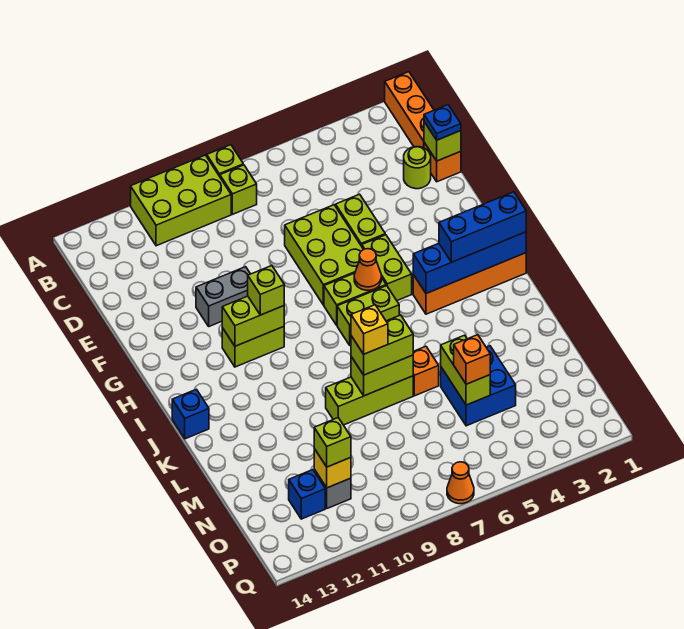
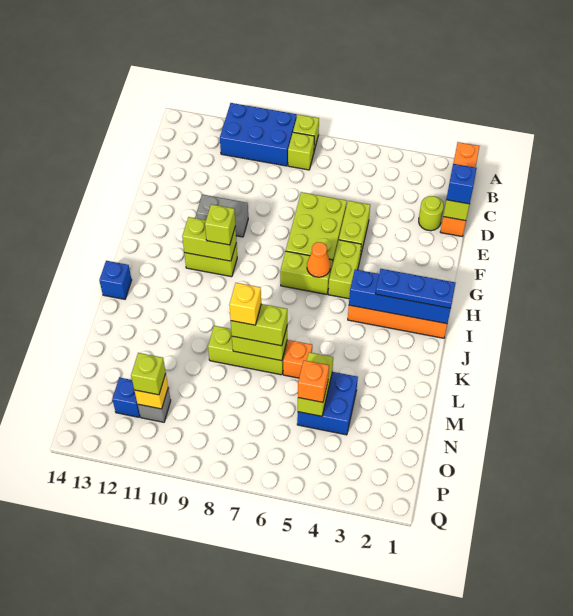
lime 2x3 brick [131,155,231,246] -> blue 2x3 brick [220,103,297,166]
blue 1x1 plate [424,105,461,140] -> blue 1x1 brick [446,164,477,204]
blue 1x3 brick [439,192,526,262] -> blue 1x3 plate [375,269,455,308]
lime 1x2 brick [337,286,399,345] -> none
orange 1x1 cone [447,462,474,504] -> none

